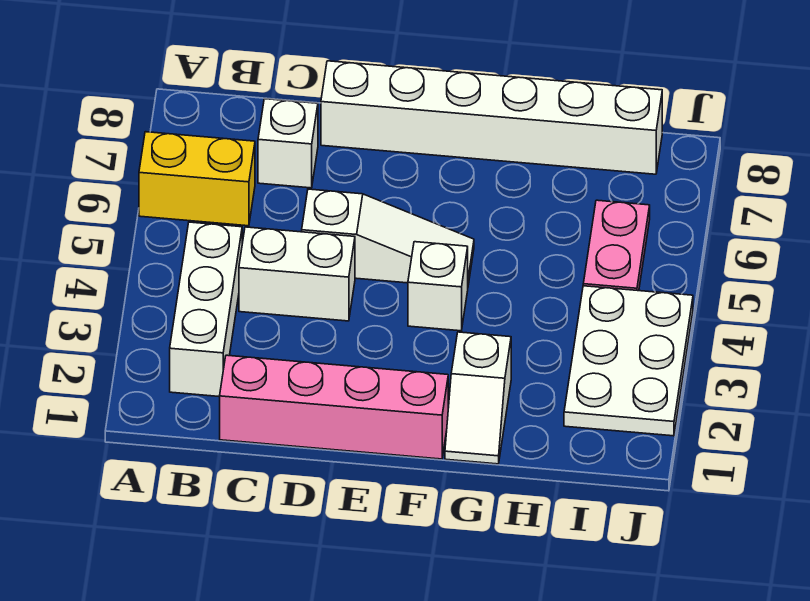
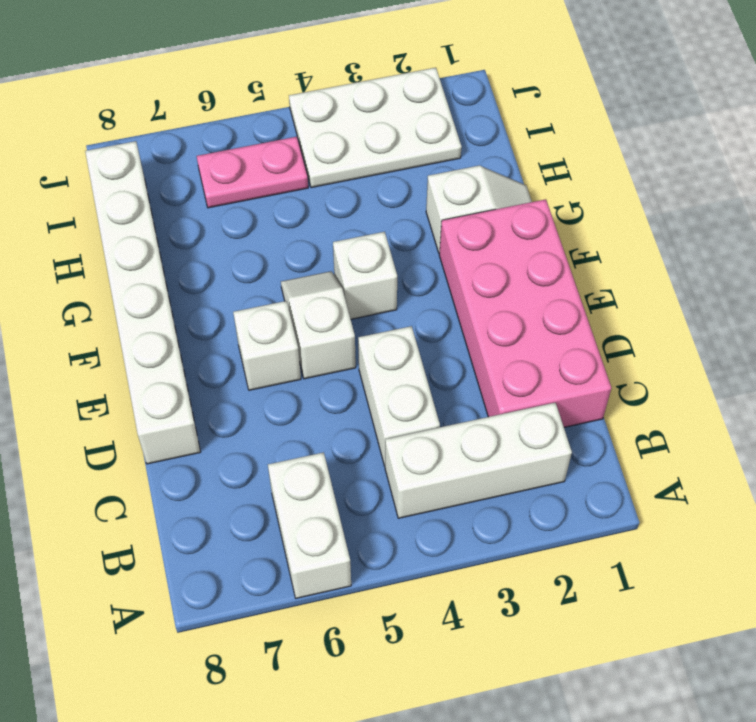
yellow 1x2 brick [139,132,255,226] -> white 1x2 brick [268,452,351,598]
pink 1x4 brick [220,355,448,459] -> pink 2x4 brick [439,199,611,427]
white 1x1 brick [258,99,318,188] -> white 1x1 brick moved to [233,301,301,390]
white 1x3 slope [302,189,474,285] -> white 1x2 slope [281,271,356,379]

